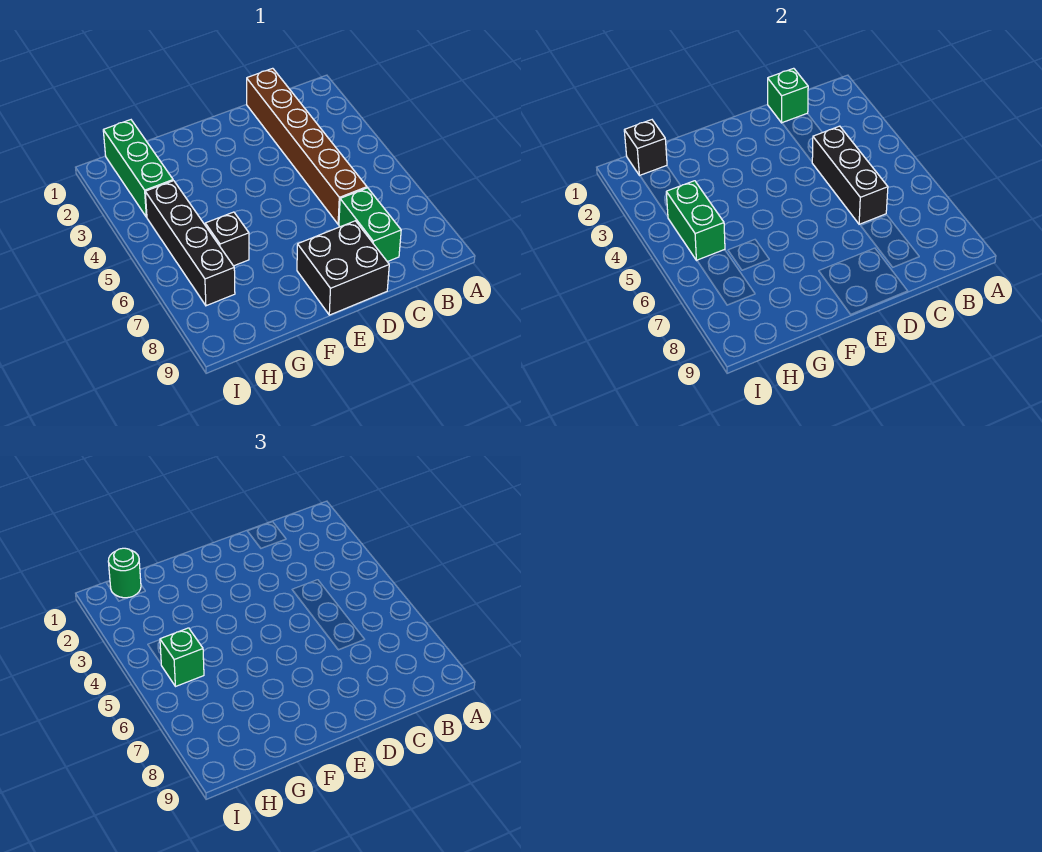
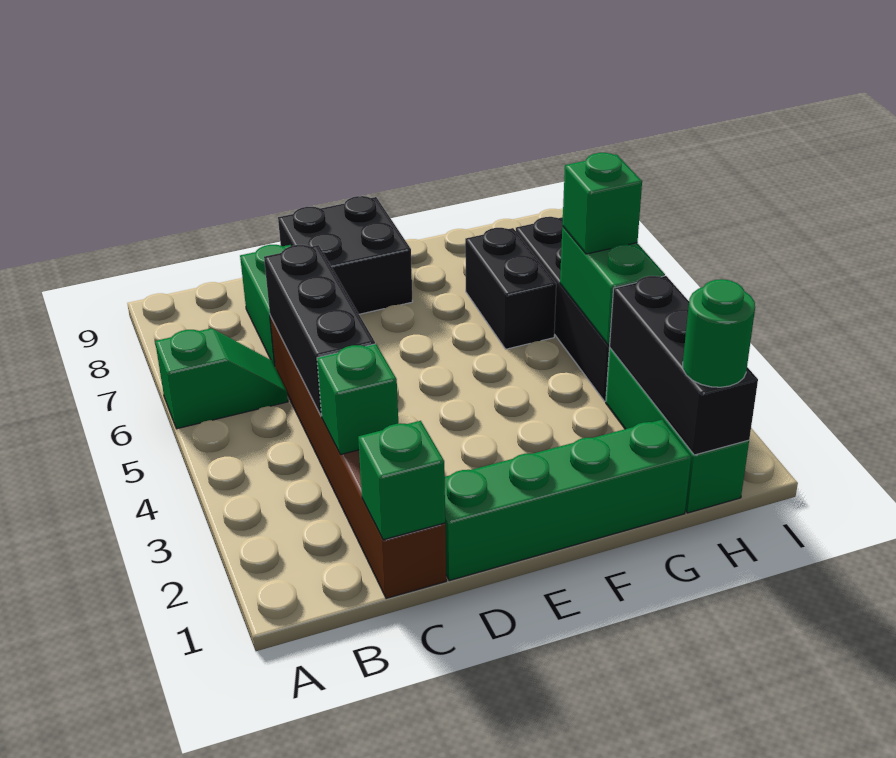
none -> green 1x2 slope [155,328,288,429]
none -> green 1x1 brick [317,344,398,455]
none -> green 1x4 brick [445,420,691,580]
black 1x1 brick [205,212,249,266] -> black 1x2 brick [465,228,556,349]
black 1x1 brick [624,120,667,176] -> black 1x3 brick [610,276,758,455]

